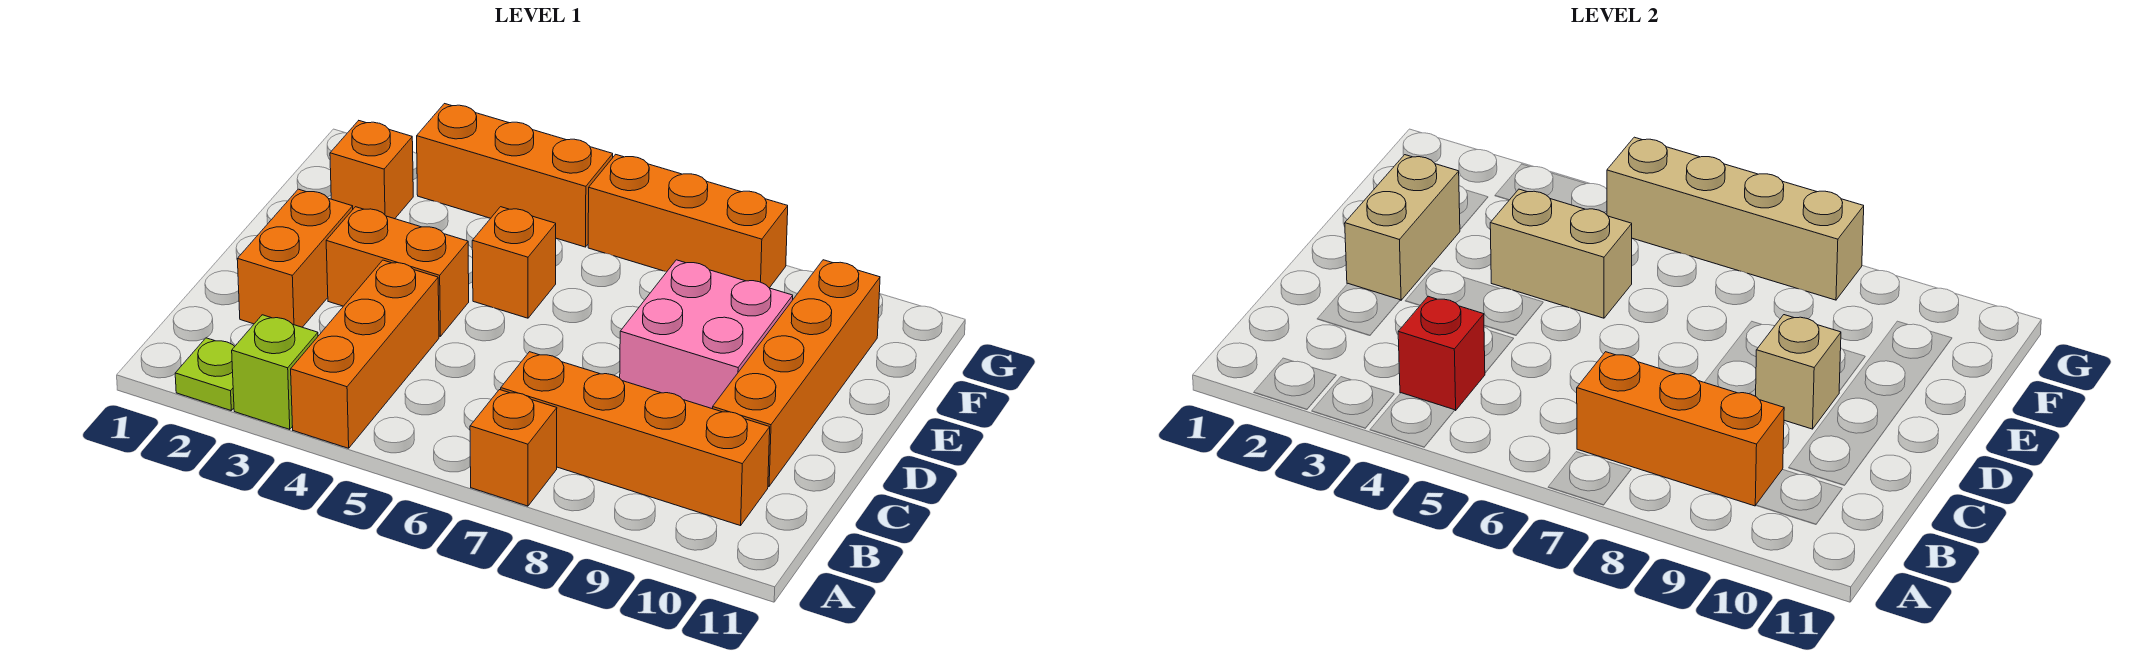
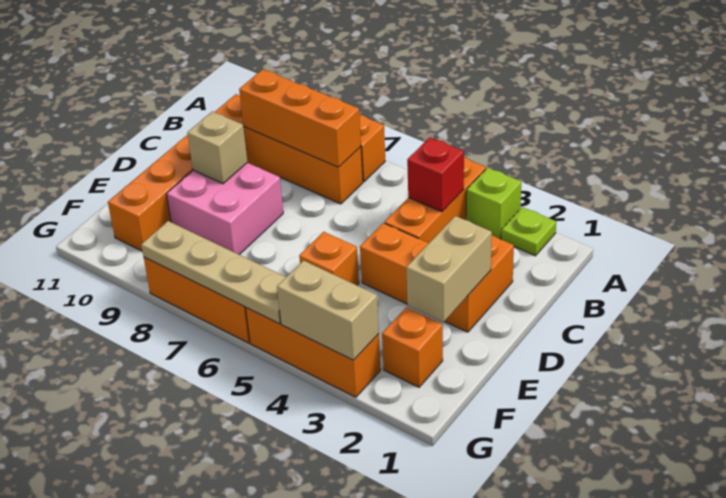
tan 1x2 brick [1490,189,1632,318] -> tan 1x2 brick moved to [277,261,379,360]
tan 1x4 brick [1607,137,1864,300] -> tan 1x4 plate [141,221,286,324]

